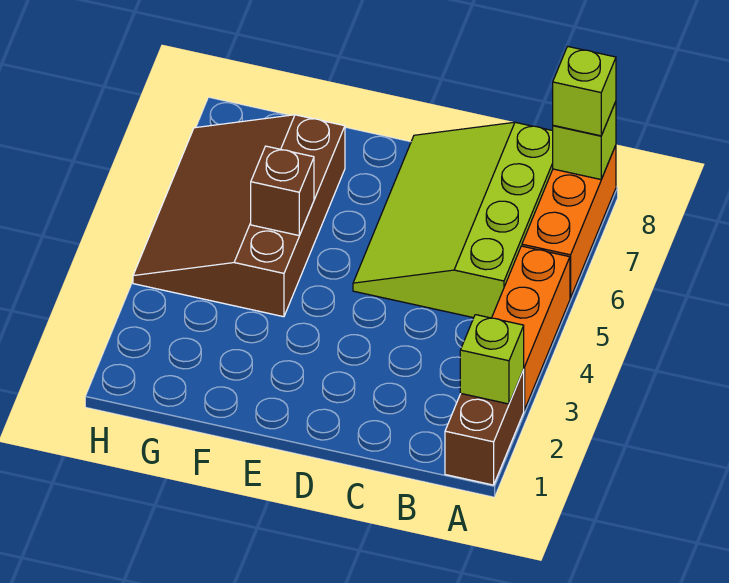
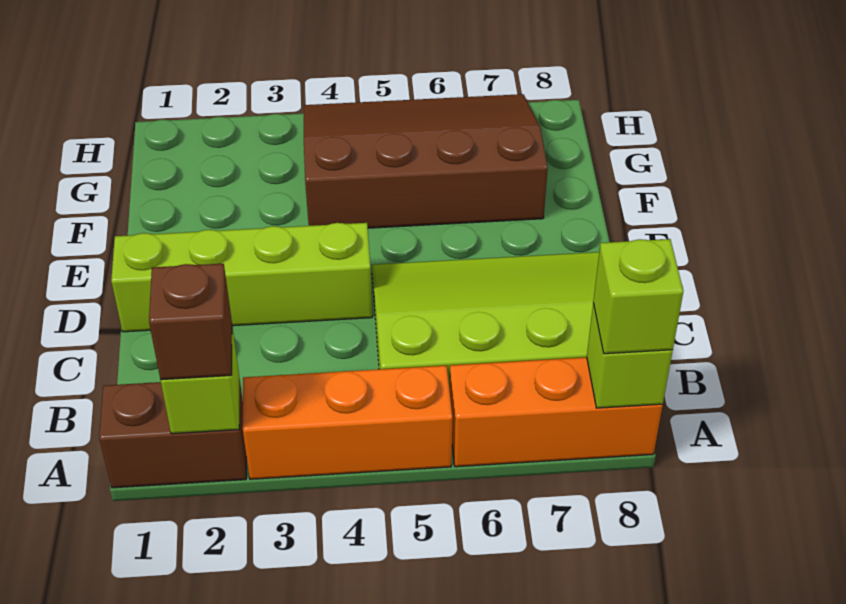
none -> lime 1x4 brick [111,223,372,332]
brown 1x1 brick [251,146,314,235] -> brown 1x1 brick moved to [149,264,232,380]

